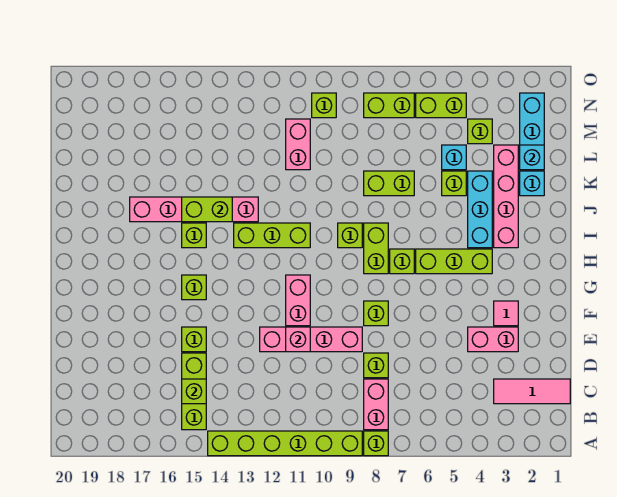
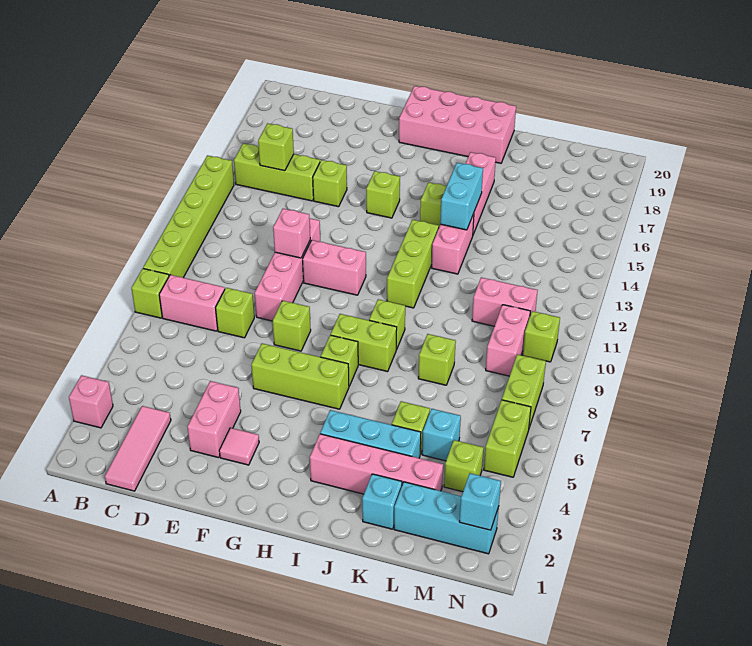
none -> pink 1x1 brick [69,375,113,428]
none -> pink 2x4 brick [399,86,516,163]
lime 1x3 brick [416,249,492,274] -> lime 1x3 brick turned to [251,343,349,409]
lime 1x2 brick [182,197,232,222] -> cyan 1x2 brick [440,163,483,230]
lime 1x2 brick [364,171,414,196] -> lime 1x1 brick [418,334,456,385]
cyan 1x1 brick [520,145,544,170] -> cyan 1x1 brick moved to [460,473,501,530]
none -> pink 1x2 brick [486,305,530,376]

